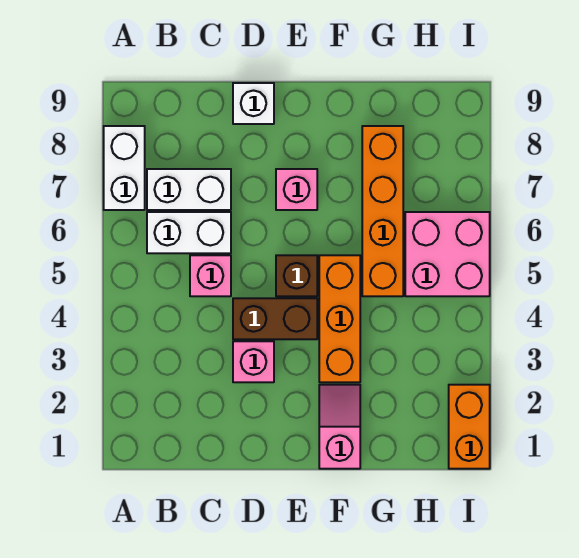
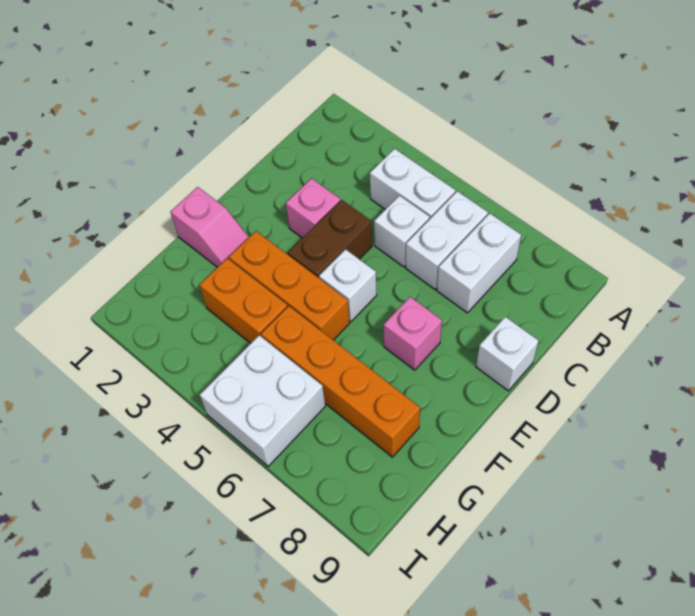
white 1x2 brick [104,126,145,210] -> white 1x2 brick moved to [370,149,456,218]
pink 1x1 brick [190,255,231,296] -> white 1x1 brick [374,196,430,267]
brown 1x1 brick [276,255,317,296] -> white 1x1 brick [319,249,377,322]
pink 2x2 brick [405,212,490,296] -> white 2x2 brick [200,335,325,467]
orange 1x2 brick [449,385,490,469] -> orange 1x2 brick moved to [199,258,288,343]

